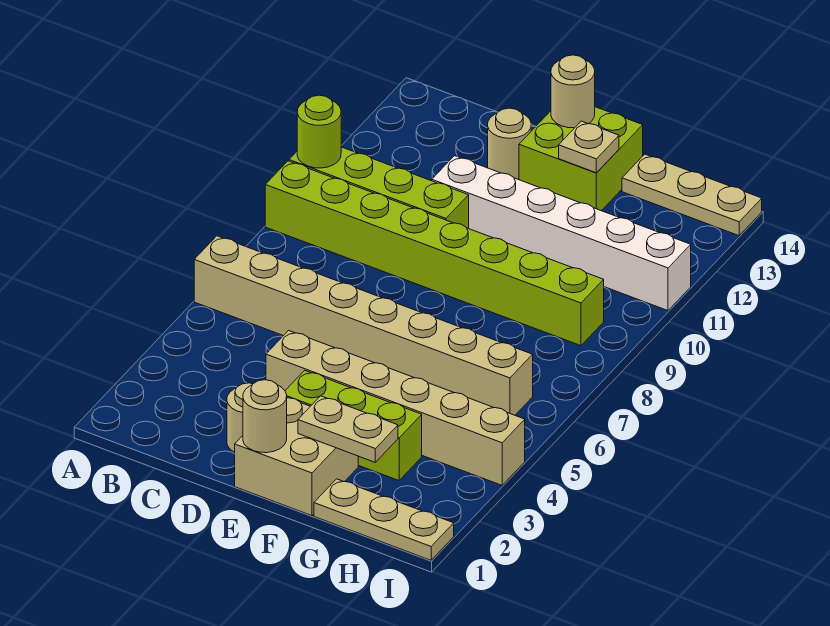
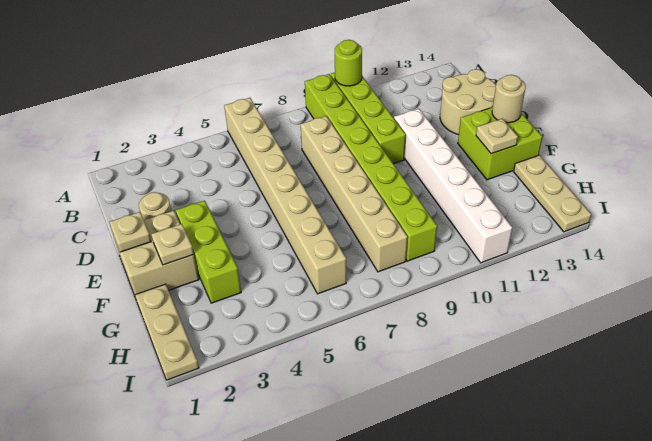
tan 1x6 brick [266,331,525,485] -> tan 1x6 brick moved to [300,116,407,272]
tan 1x1 round brick [488,108,531,180] -> tan 2x2 round brick [440,69,496,135]
tan 1x1 round brick [243,380,287,453] -> tan 1x1 plate [110,212,151,252]
tan 1x2 plate [298,396,398,462] -> tan 1x1 plate [151,224,194,265]

